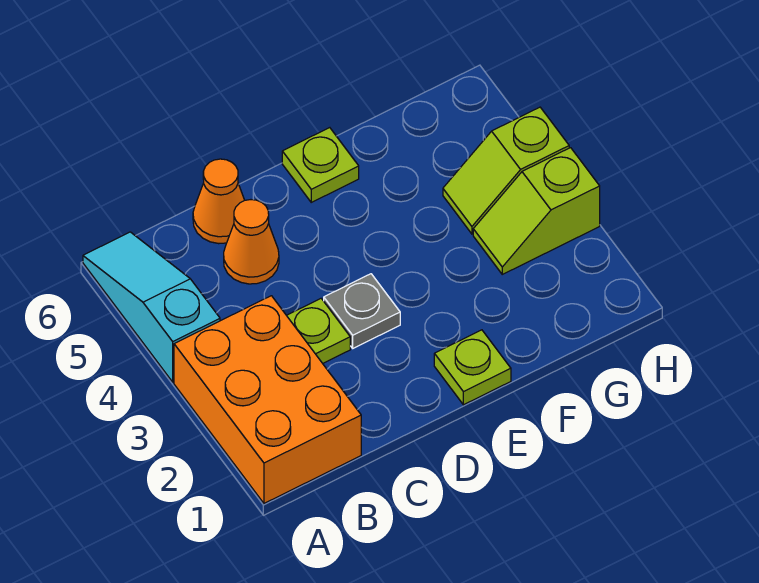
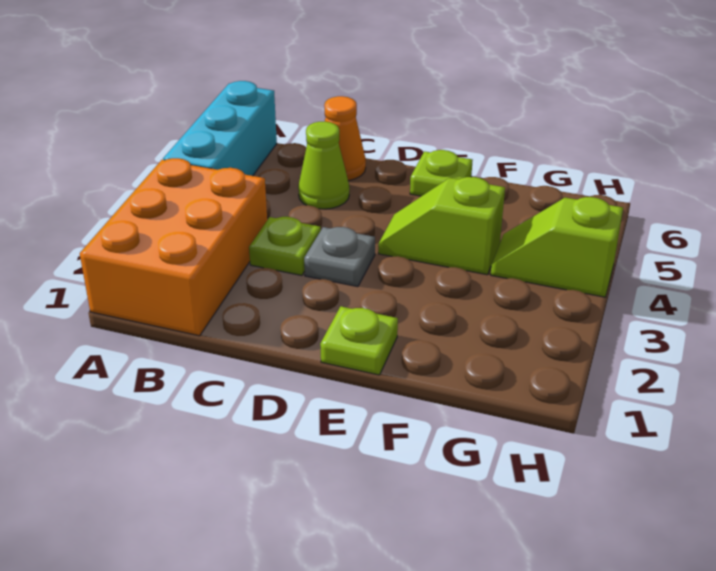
cyan 1x3 slope [83,232,220,382] -> cyan 1x3 brick [163,81,277,176]
orange 1x1 cone [224,200,279,284] -> lime 1x1 cone [298,122,349,209]
lime 1x2 slope [473,148,600,274] -> lime 1x2 slope moved to [378,177,505,275]

